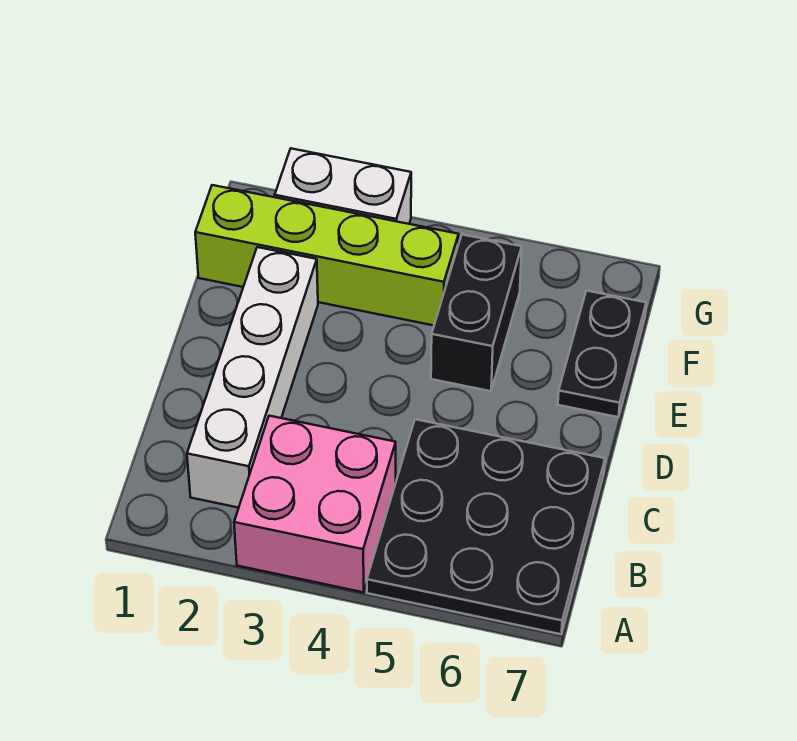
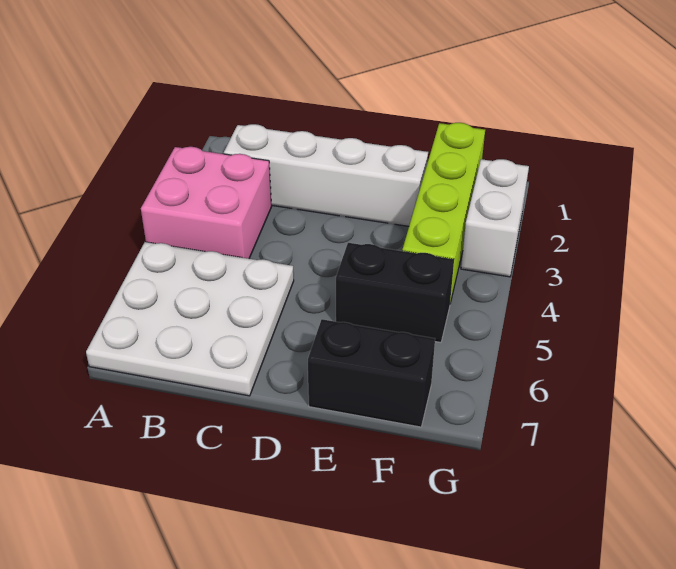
black 3x3 plate [367,419,605,634] -> white 3x3 plate [86,242,294,396]
black 1x2 plate [558,291,646,417] -> black 1x2 brick [308,319,435,427]

